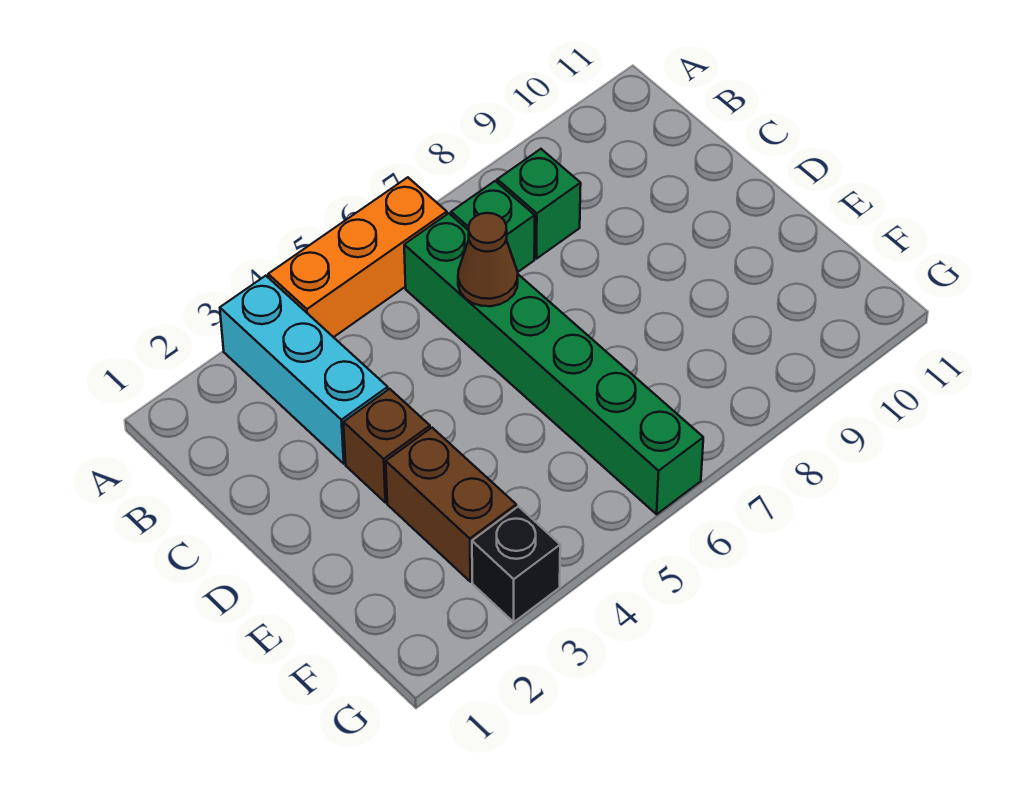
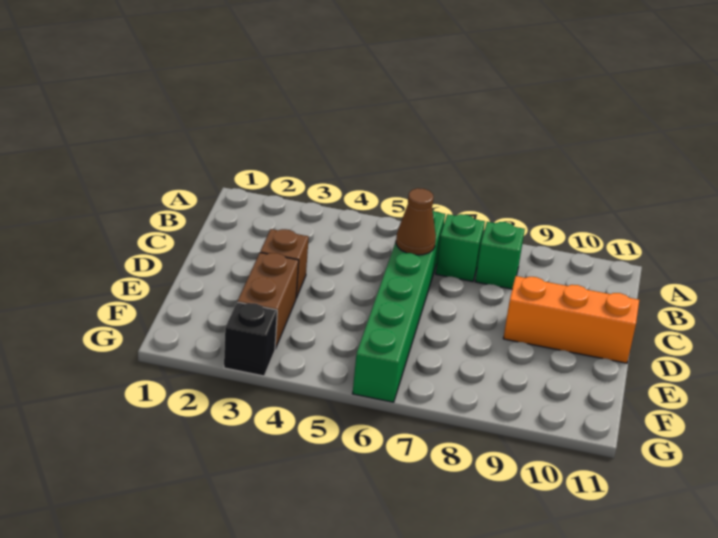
cyan 1x3 brick [220,276,388,464] -> none
orange 1x3 brick [268,177,447,337] -> orange 1x3 brick moved to [503,276,639,363]

